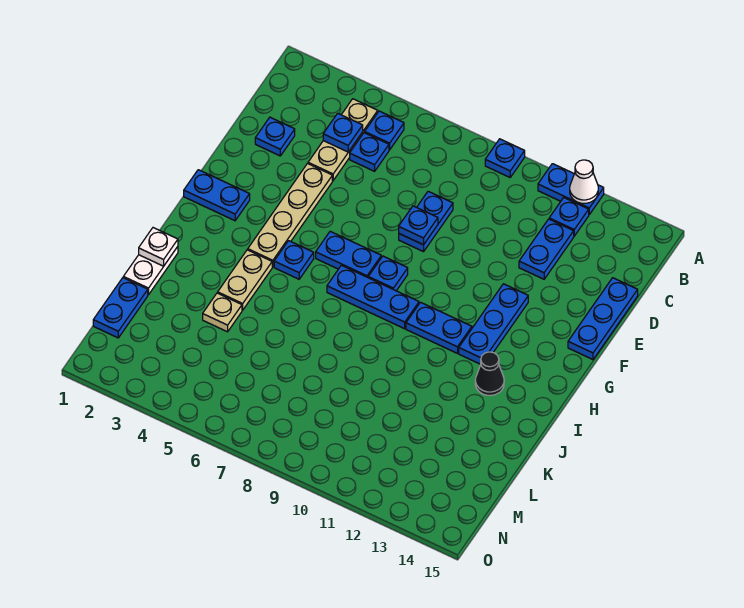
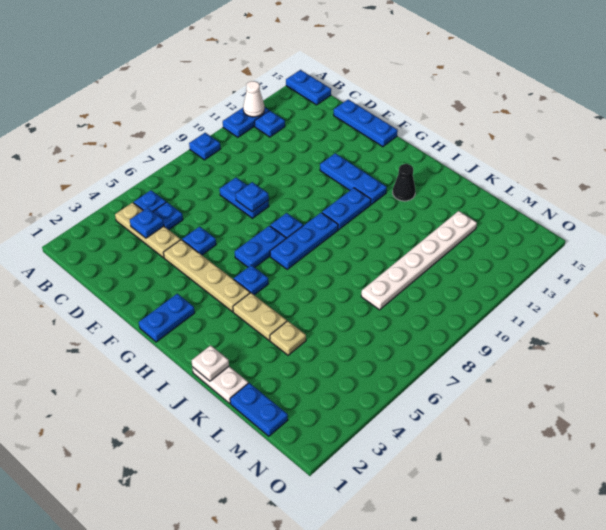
blue 1x2 plate [519,219,574,279] -> blue 1x2 plate moved to [286,70,331,105]
blue 1x1 plate [255,117,295,156] -> blue 1x1 plate moved to [182,227,216,255]
none -> white 1x6 plate [361,211,477,310]

